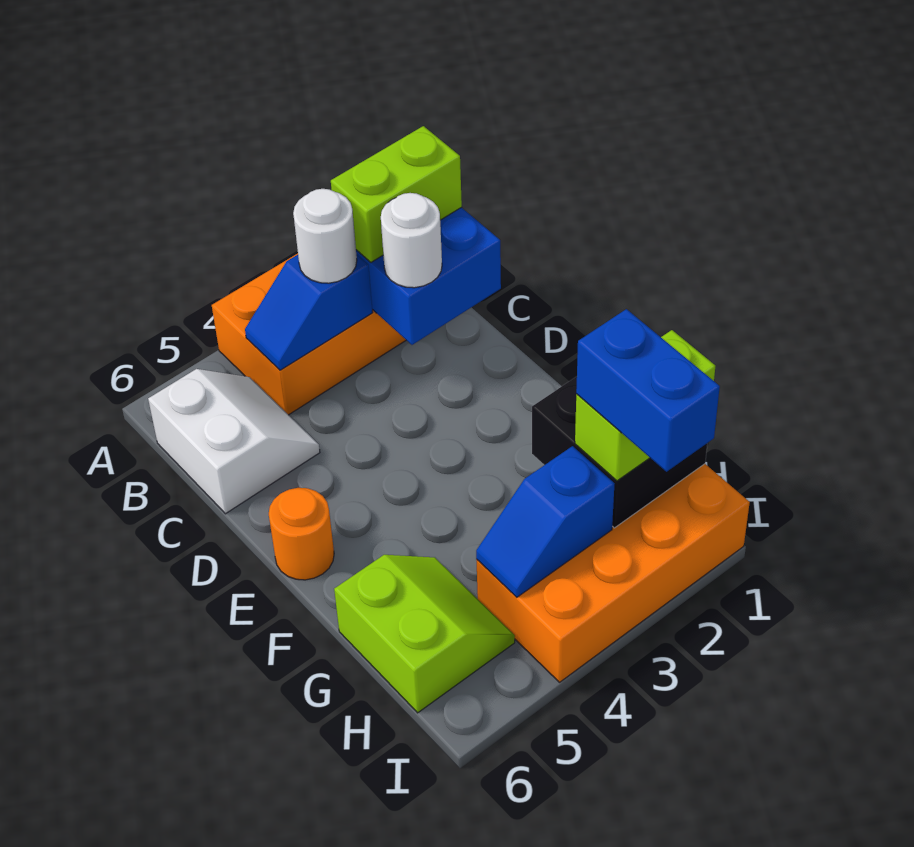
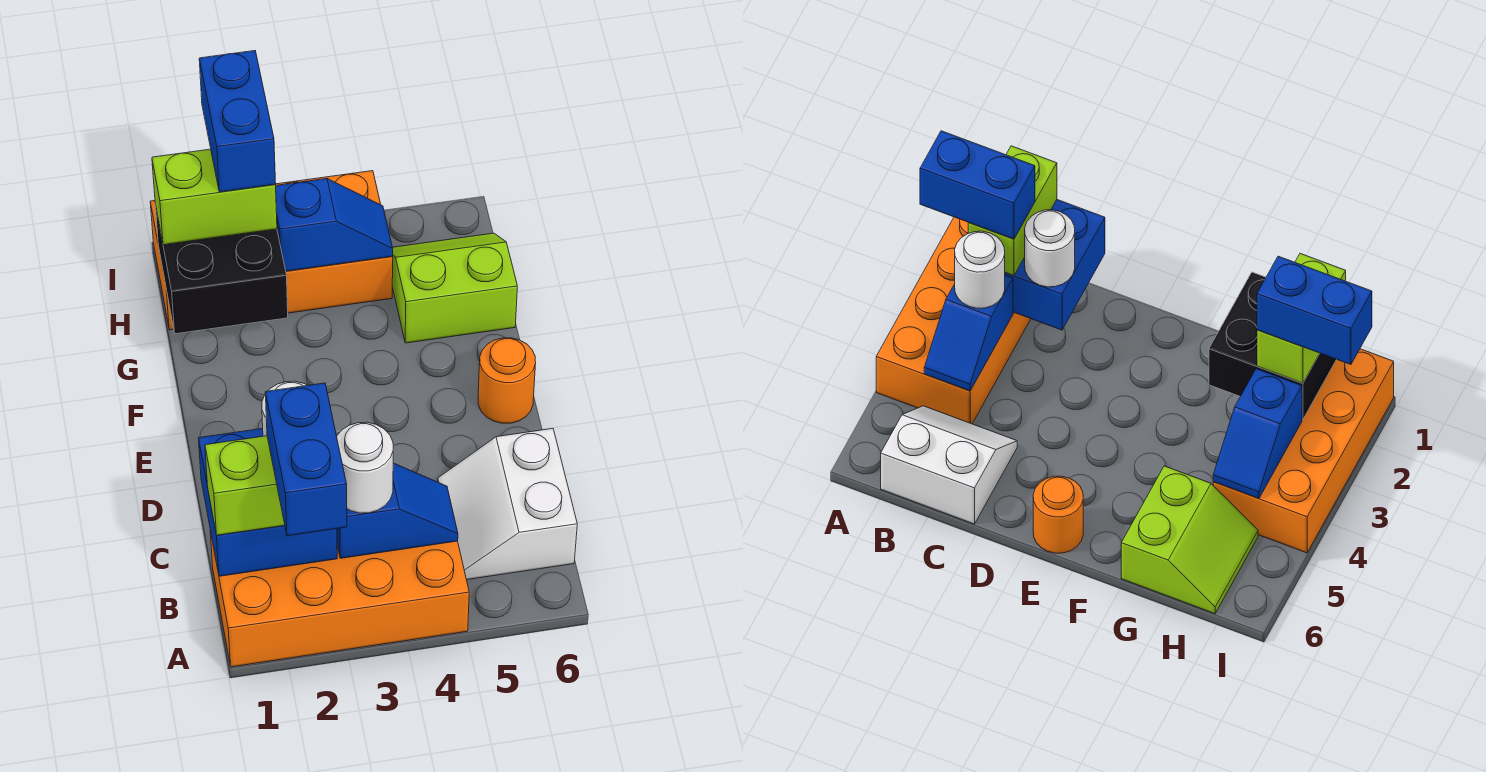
none -> blue 1x2 brick [265,383,347,536]
lime 2x2 slope [334,555,515,713] -> lime 2x2 slope turned to [392,233,517,343]

